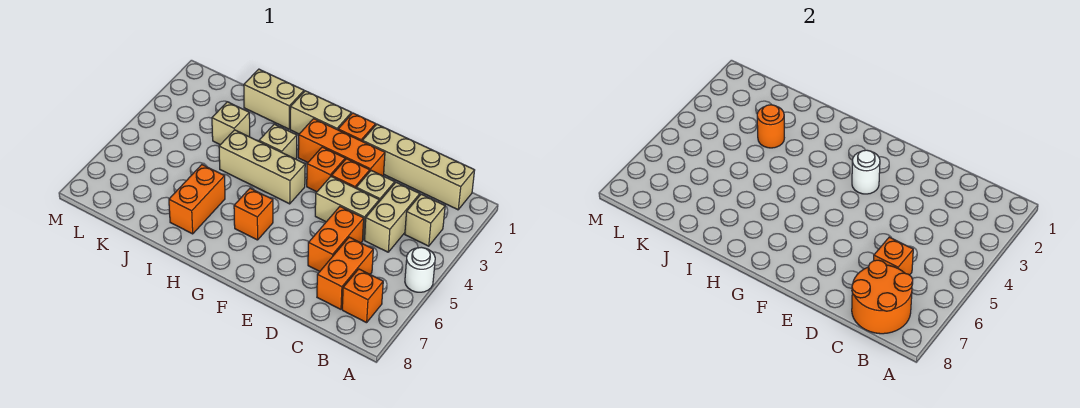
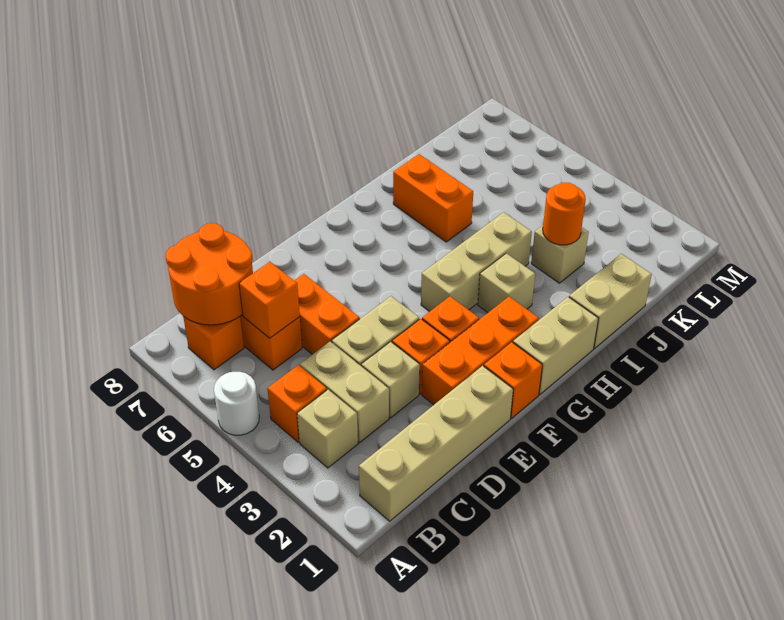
white 1x1 round brick [852,150,880,194] -> none
orange 1x1 brick [234,188,273,240] -> orange 1x1 brick moved to [267,365,327,442]

